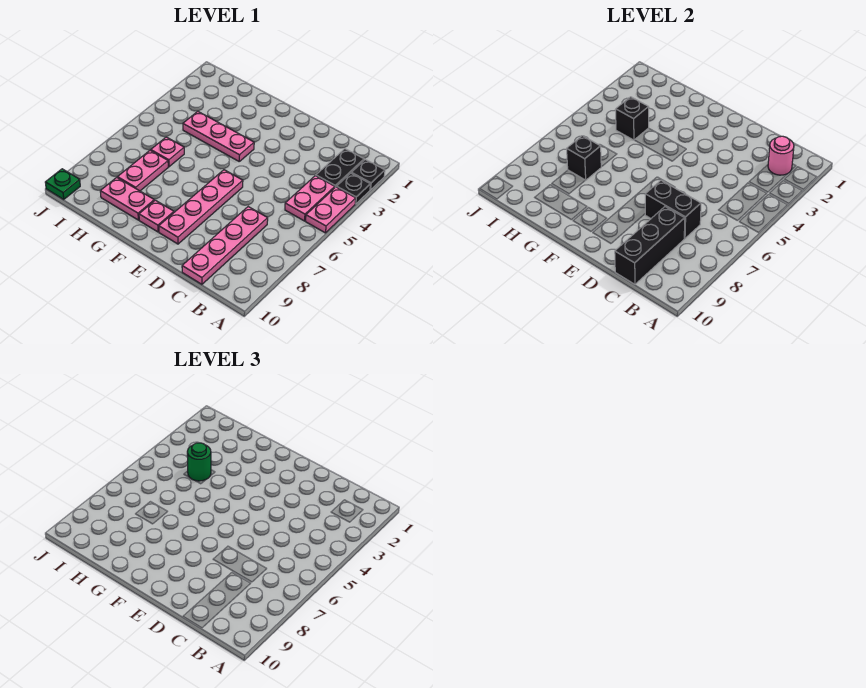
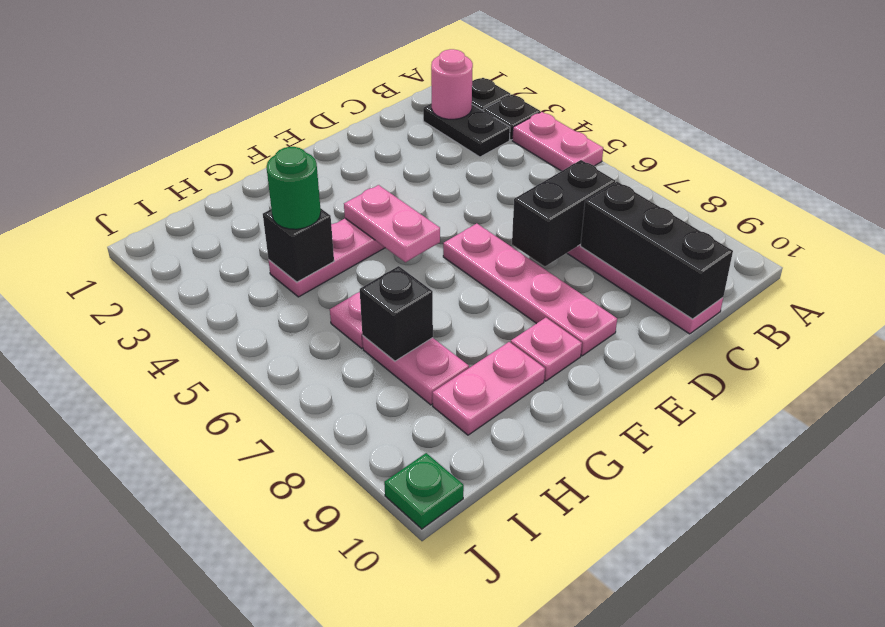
pink 1x2 plate [285,176,335,221] -> pink 1x2 plate moved to [344,185,440,262]

